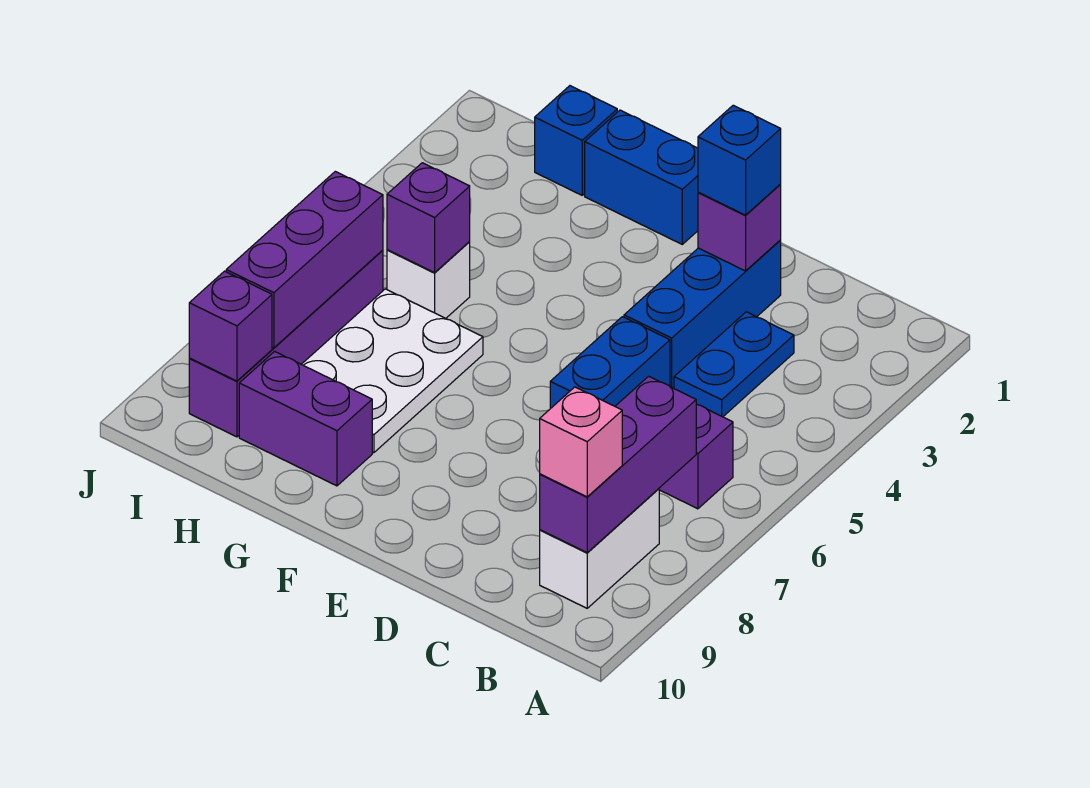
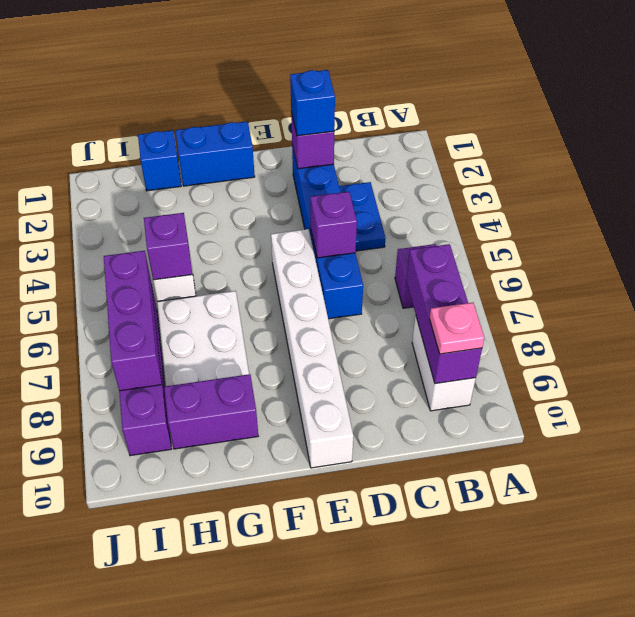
pink 1x1 brick [540,387,622,497] -> pink 1x1 plate [430,303,484,354]
none -> white 1x6 brick [271,229,353,468]
purple 1x1 brick [189,271,272,381] -> purple 1x1 brick moved to [310,192,357,258]

